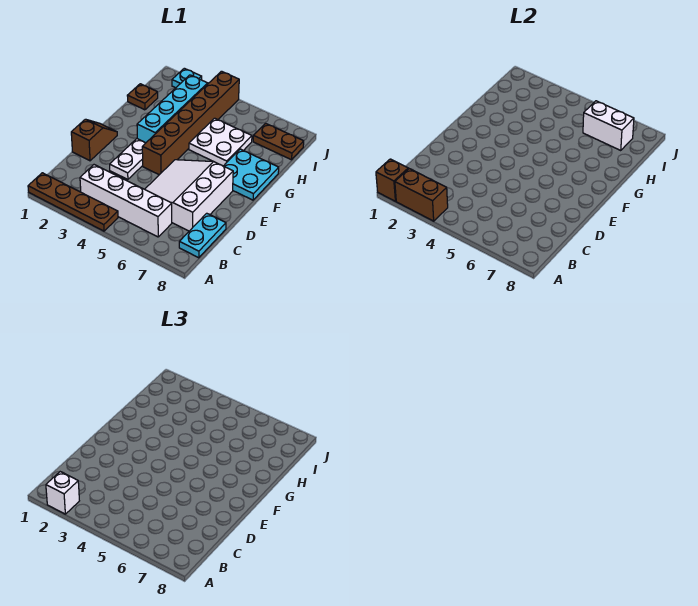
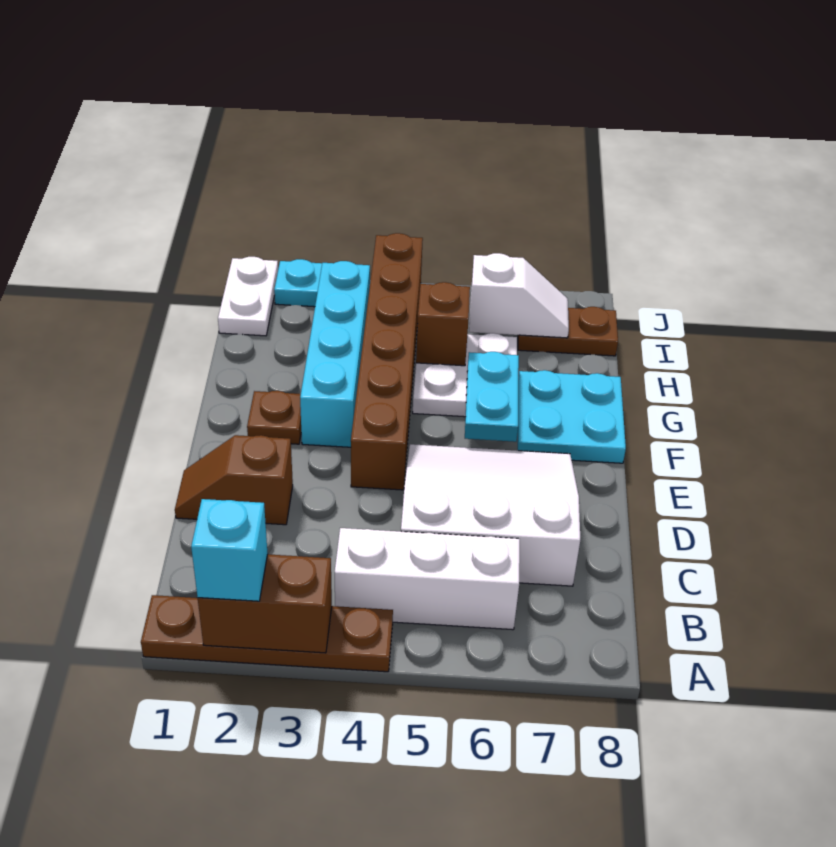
brown 1x1 brick [376,159,408,201] -> brown 1x1 brick moved to [416,282,470,366]
white 1x1 brick [46,472,79,514] -> cyan 1x1 brick [191,499,268,601]
white 1x4 brick [80,165,172,237] -> white 1x3 brick [335,528,520,630]
cyan 1x2 plate [179,213,226,258] -> cyan 1x2 plate moved to [465,352,519,442]
white 3x3 slope [145,160,233,231] -> white 3x3 slope turned to [401,444,580,586]
brown 1x2 slope [71,119,117,161] -> brown 1x2 slope turned to [175,435,293,525]
white 1x2 plate [110,139,145,179] -> white 1x2 plate moved to [218,257,278,336]
brown 1x1 plate [127,84,158,110] -> brown 1x1 plate moved to [247,391,301,444]
white 1x2 brick [583,101,634,150] -> white 1x2 slope [469,253,569,338]

